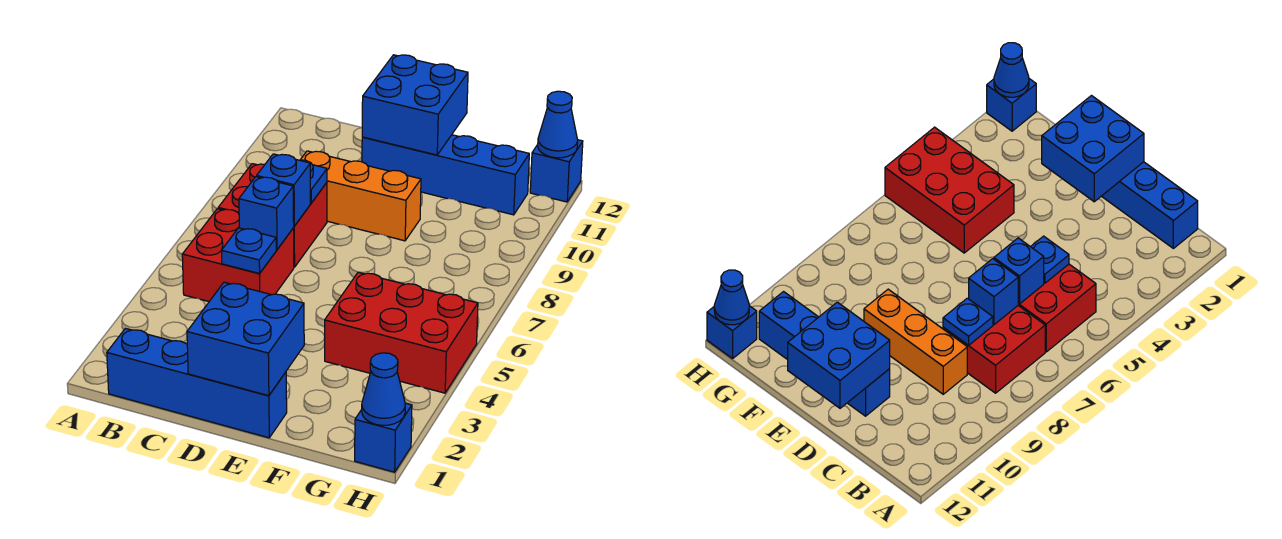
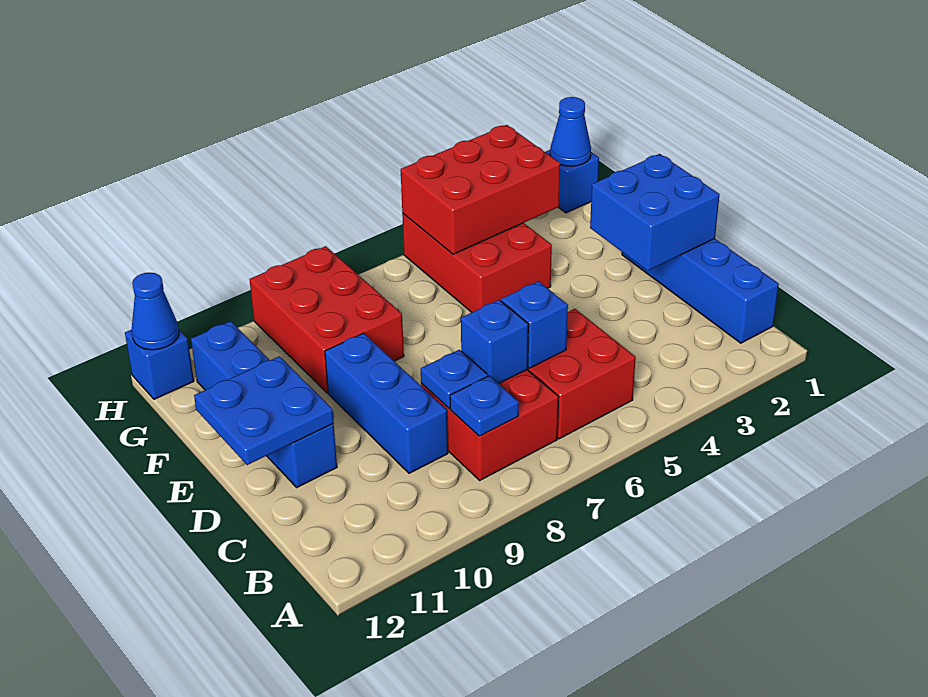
blue 1x1 plate [222,228,276,274] -> blue 1x1 plate moved to [450,376,519,436]
orange 1x3 brick [301,151,421,241] -> blue 1x3 brick [325,333,448,473]
blue 2x2 brick [362,55,468,155] -> blue 2x2 plate [194,356,334,465]
none -> red 2x3 brick [249,246,404,393]
none -> red 2x3 brick [401,125,560,254]

